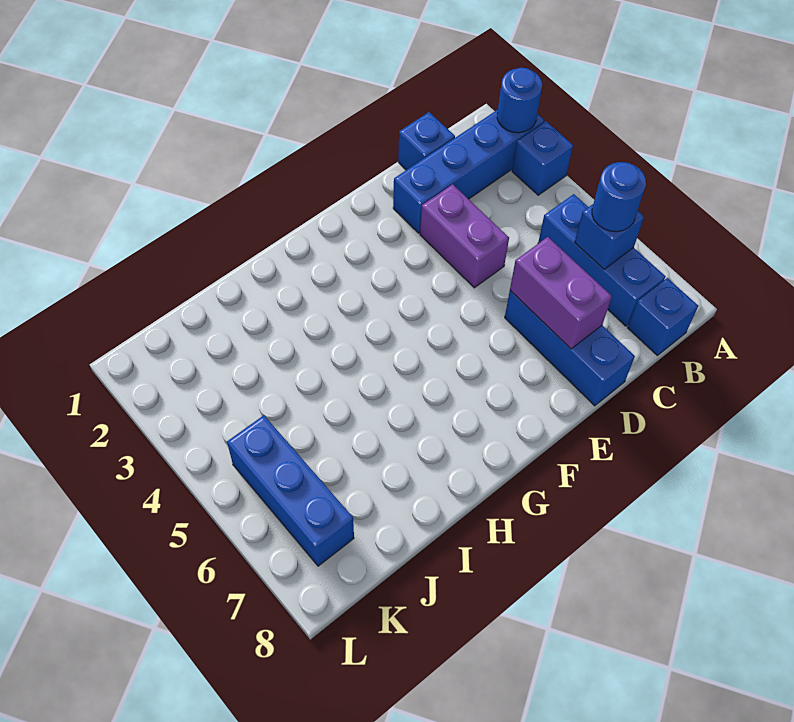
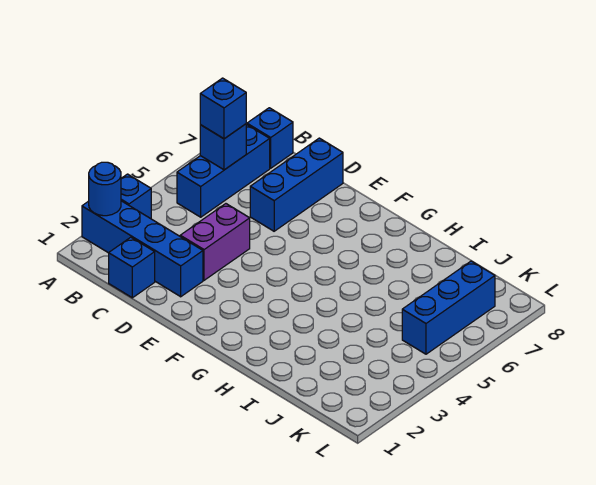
blue 1x1 round brick [592,162,646,232] -> blue 1x1 brick [200,78,246,139]
purple 1x2 brick [510,237,612,349] -> none

